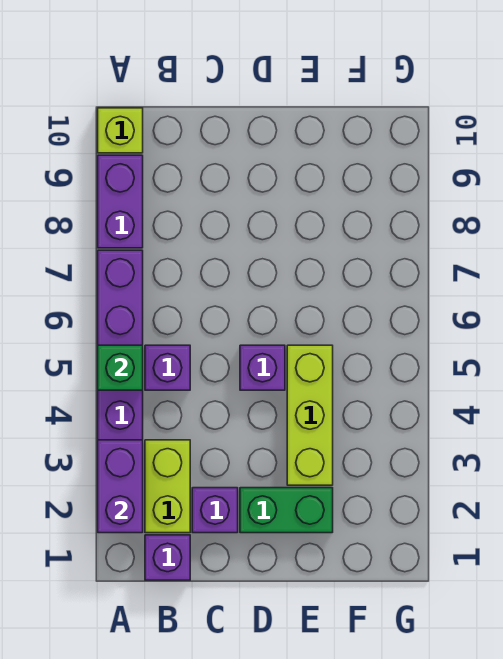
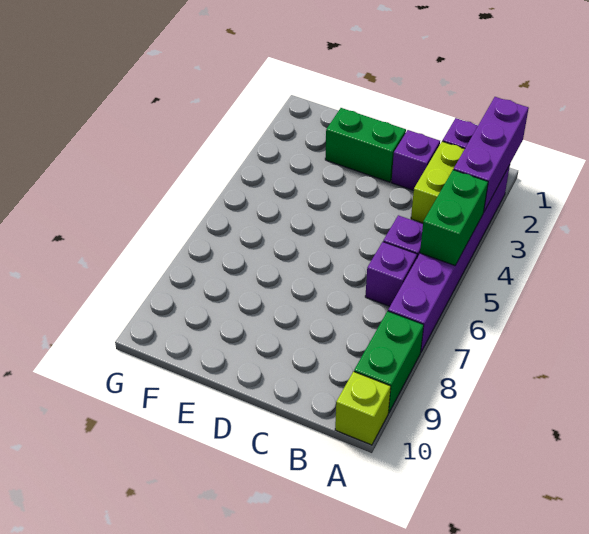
purple 1x2 brick [98,440,143,533] -> purple 1x3 brick [453,97,529,211]
green 1x1 brick [98,345,143,390] -> green 1x2 brick [420,170,488,265]
purple 1x2 brick [98,155,143,248] -> green 1x2 brick [354,311,424,413]
purple 1x1 brick [240,345,285,390] -> purple 1x1 brick moved to [365,242,417,306]
lime 1x3 brick [287,345,333,485] -> none

